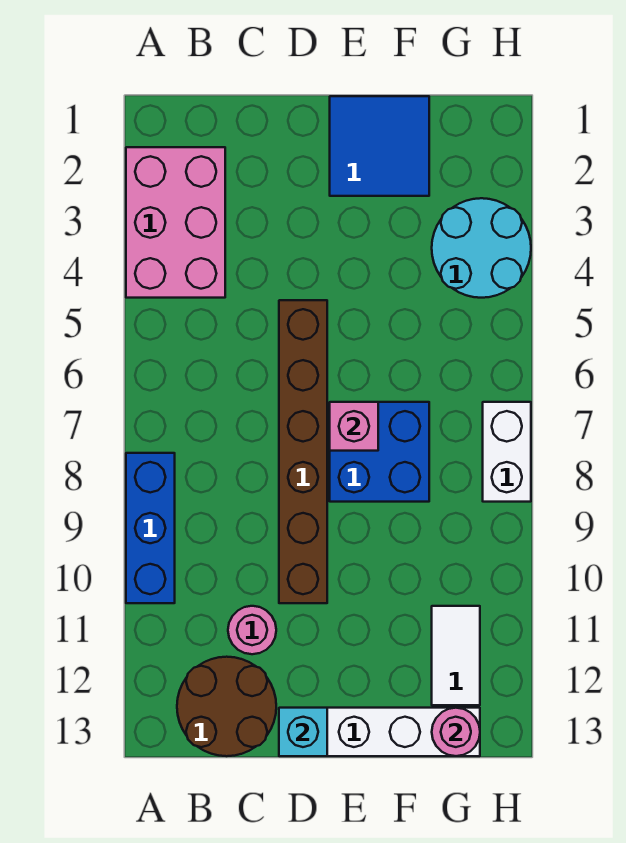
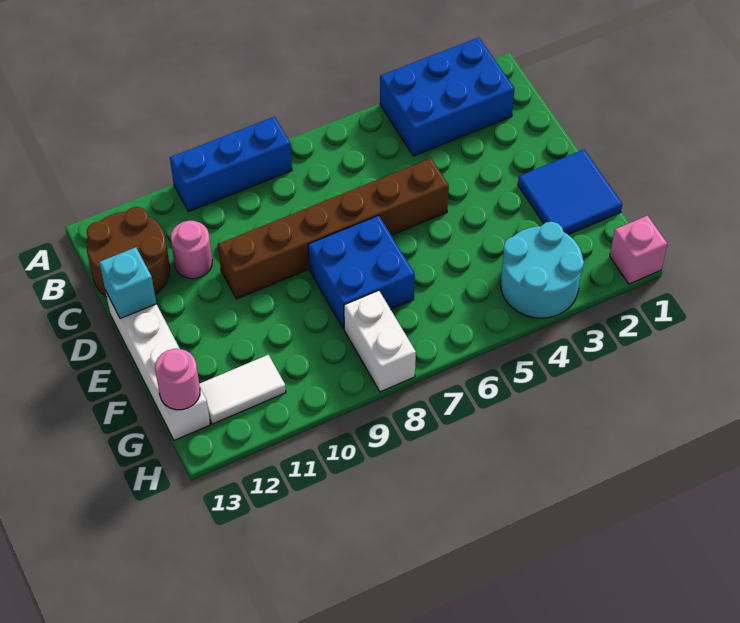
pink 2x3 brick [126,147,225,298] -> blue 2x3 brick [380,37,515,156]
pink 1x1 brick [330,402,378,451] -> pink 1x1 brick moved to [610,216,667,284]
white 1x2 brick [483,402,531,502] -> white 1x2 brick turned to [344,290,416,392]

